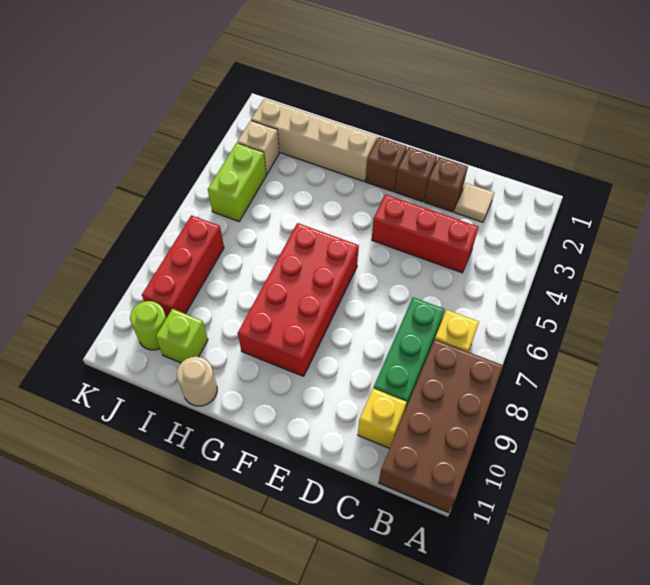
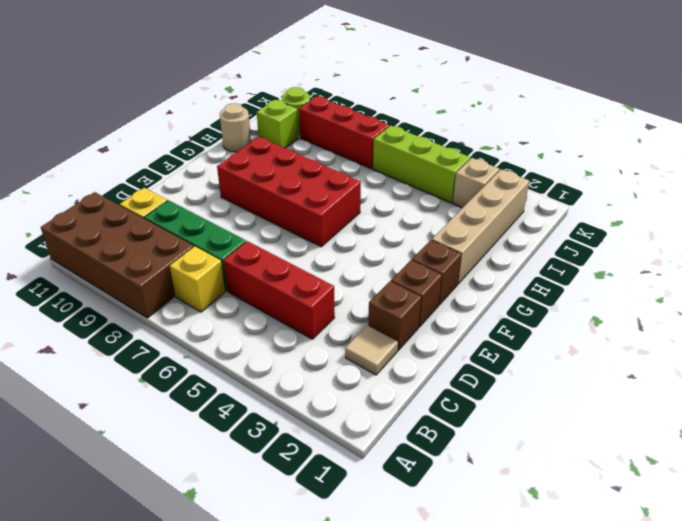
red 1x3 brick [372,194,478,273] -> red 1x3 brick turned to [224,241,335,339]
lime 1x2 brick [208,143,266,221] -> lime 1x3 brick [373,126,471,203]

